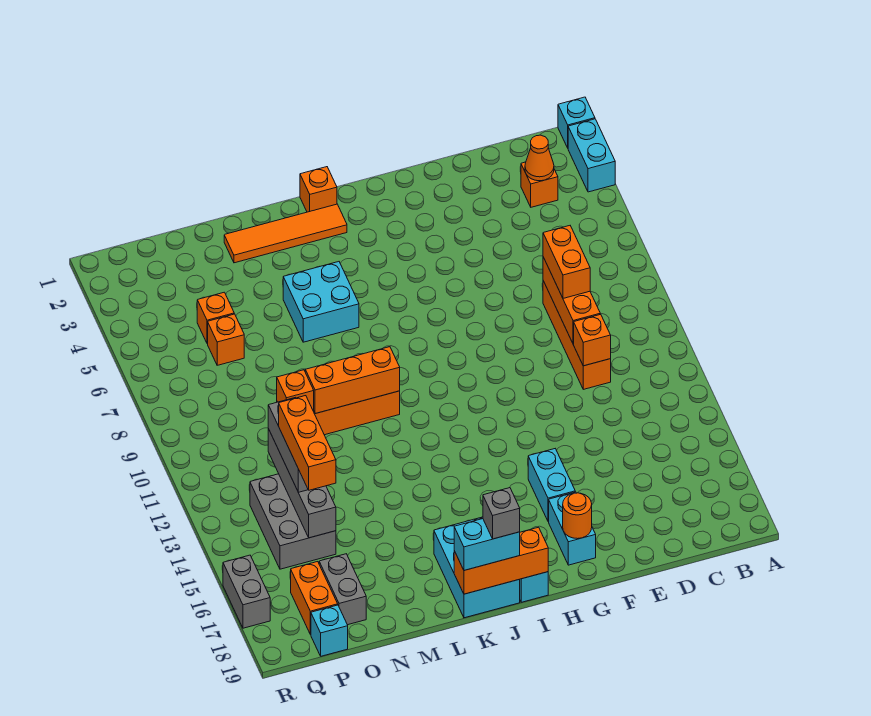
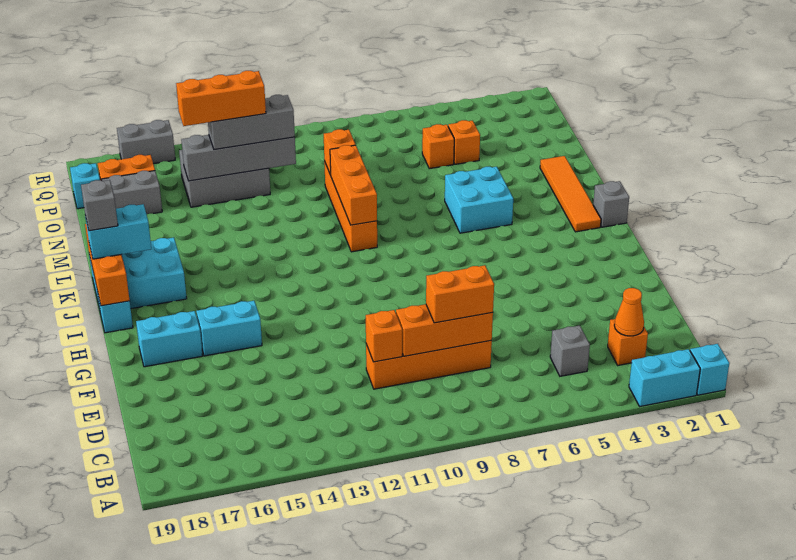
none -> grey 1x1 brick [550,326,590,376]
orange 1x1 round brick [563,493,592,539] -> none
orange 1x1 brick [300,167,337,212] -> grey 1x1 brick [593,181,629,227]
cyan 1x2 brick [454,519,520,570] -> cyan 1x2 brick turned to [85,204,151,259]

